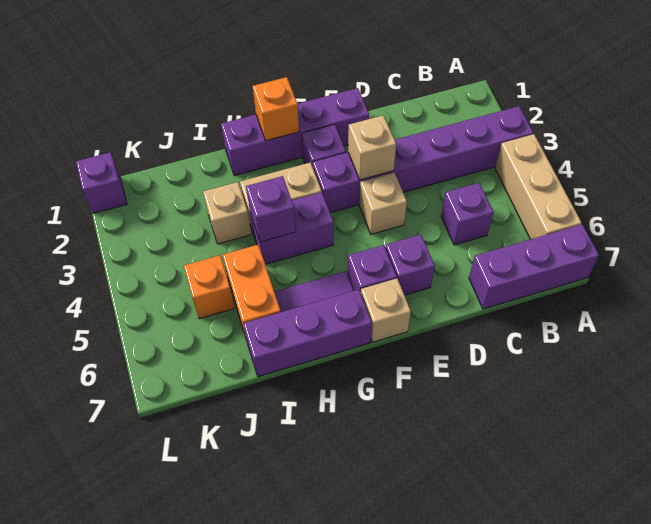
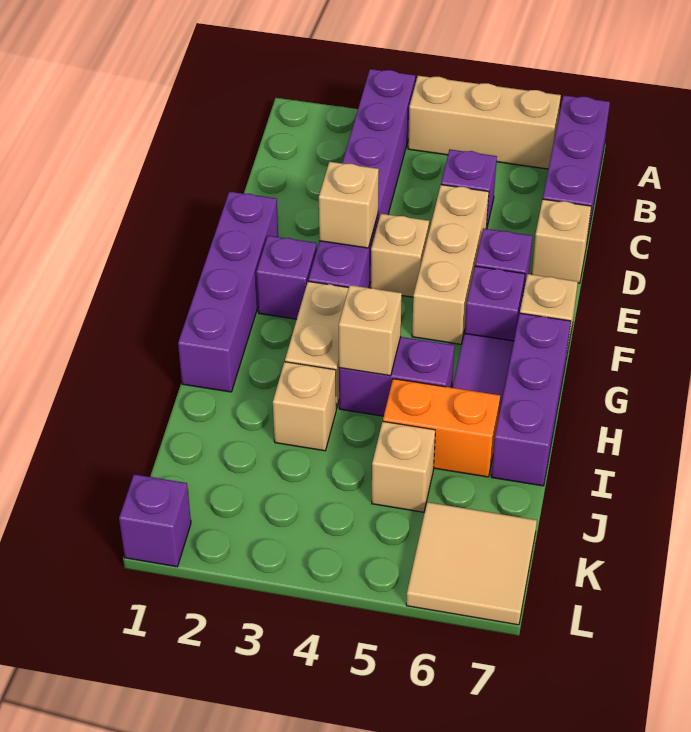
none -> tan 1x3 brick [412,185,489,344]
none -> tan 1x1 brick [532,199,591,283]
orange 1x1 brick [253,77,299,141] -> none
purple 1x2 brick [250,192,334,264] -> purple 1x2 brick turned to [339,337,454,416]
purple 1x1 brick [246,176,296,242] -> tan 1x1 brick [339,285,402,376]
orange 1x1 brick [184,255,235,319] -> tan 1x1 brick [372,422,435,512]
none -> tan 2x2 tile [406,502,537,625]

